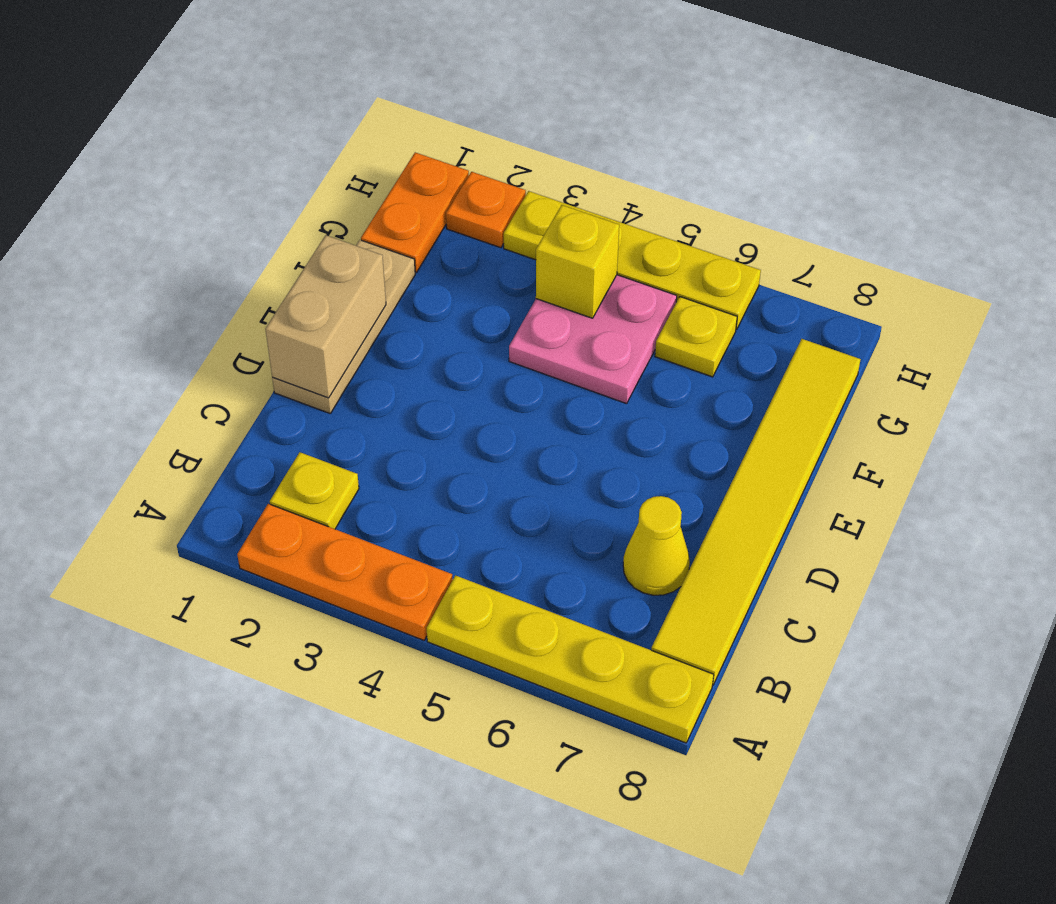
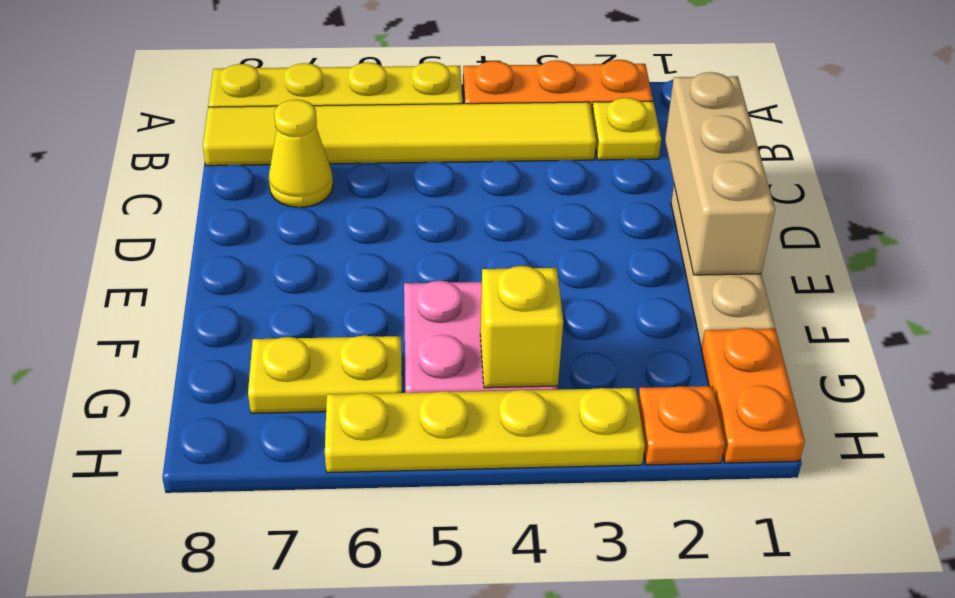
yellow 1x6 tile [651,339,861,685] -> yellow 1x6 tile turned to [203,102,596,166]
tan 1x2 brick [265,235,386,398] -> tan 1x3 brick [665,72,775,275]
yellow 1x1 plate [655,297,737,377] -> yellow 1x2 plate [248,335,402,413]

